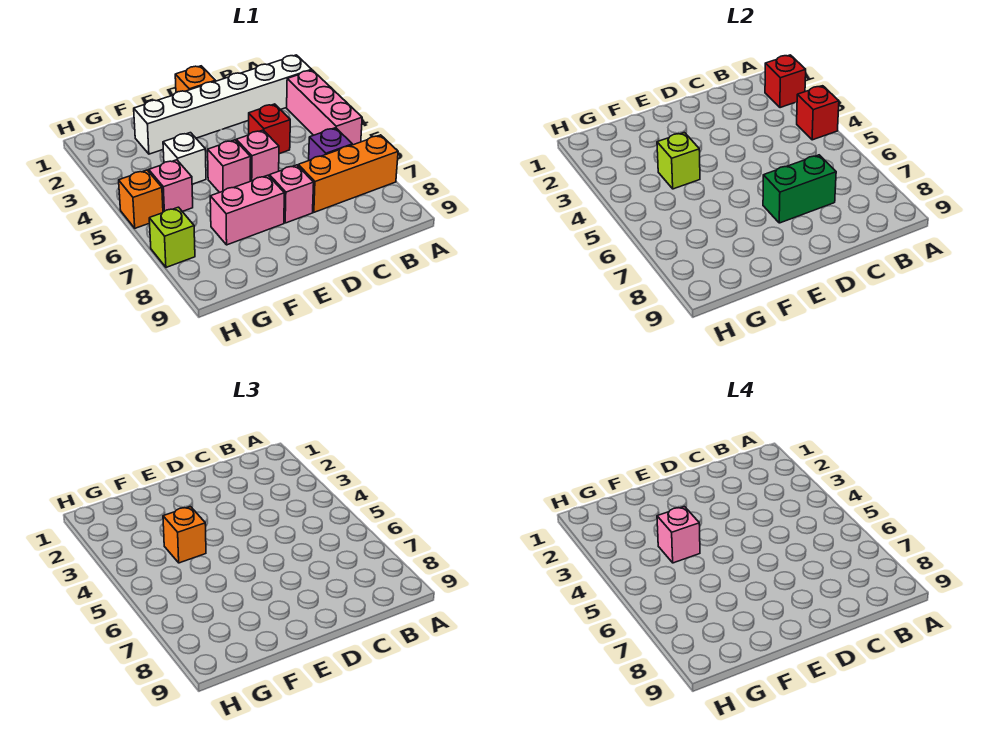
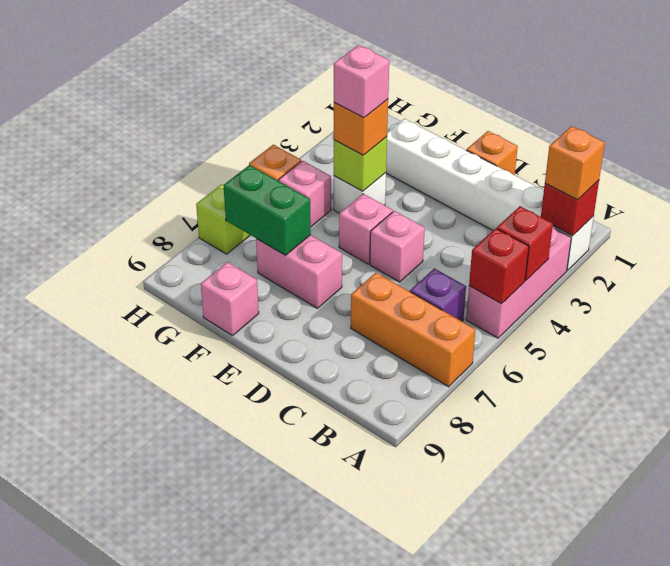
none -> orange 1x1 brick [545,126,605,200]
red 1x1 brick [249,104,290,154] -> red 1x1 brick moved to [469,228,529,304]
green 1x2 brick [763,155,836,223] -> green 1x2 brick moved to [224,165,311,255]
pink 1x1 brick [269,165,314,223] -> pink 1x1 brick moved to [201,262,259,336]

